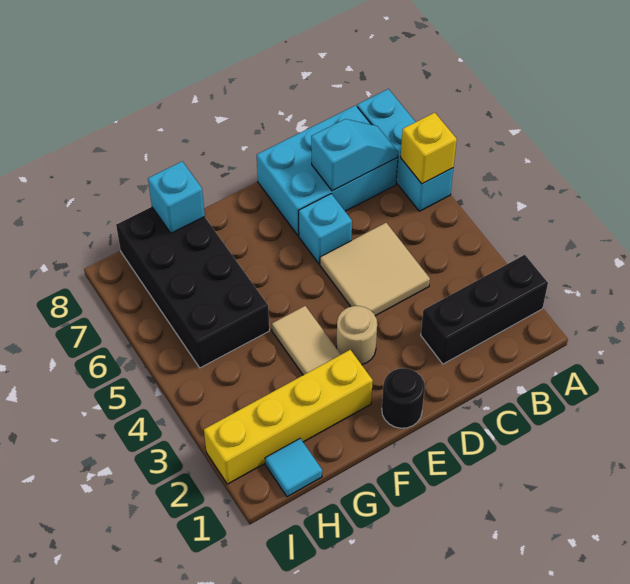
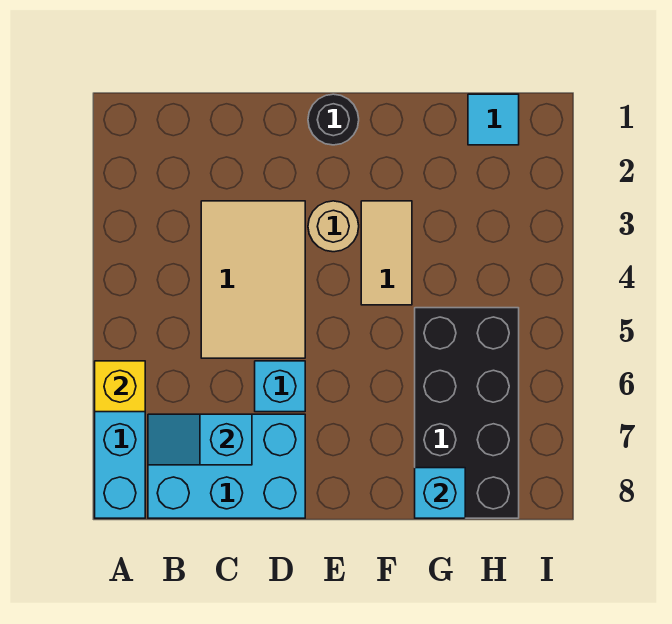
black 1x3 brick [421,255,548,364] -> none
tan 2x2 tile [320,223,430,316] -> tan 2x3 tile [201,201,305,358]
yellow 1x4 brick [204,350,373,484] -> none

